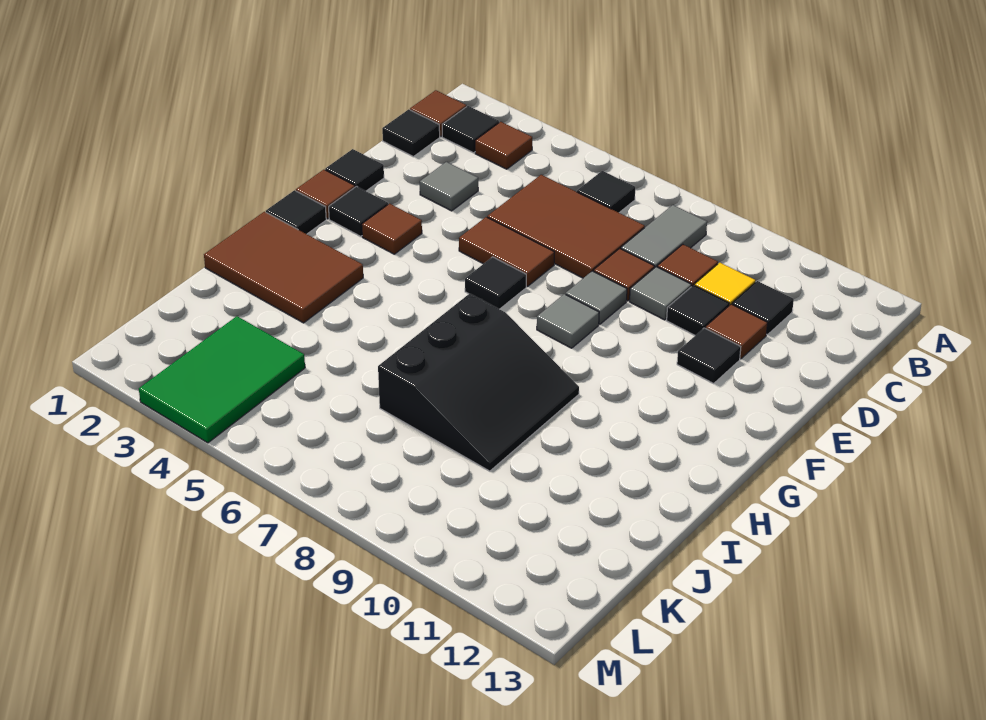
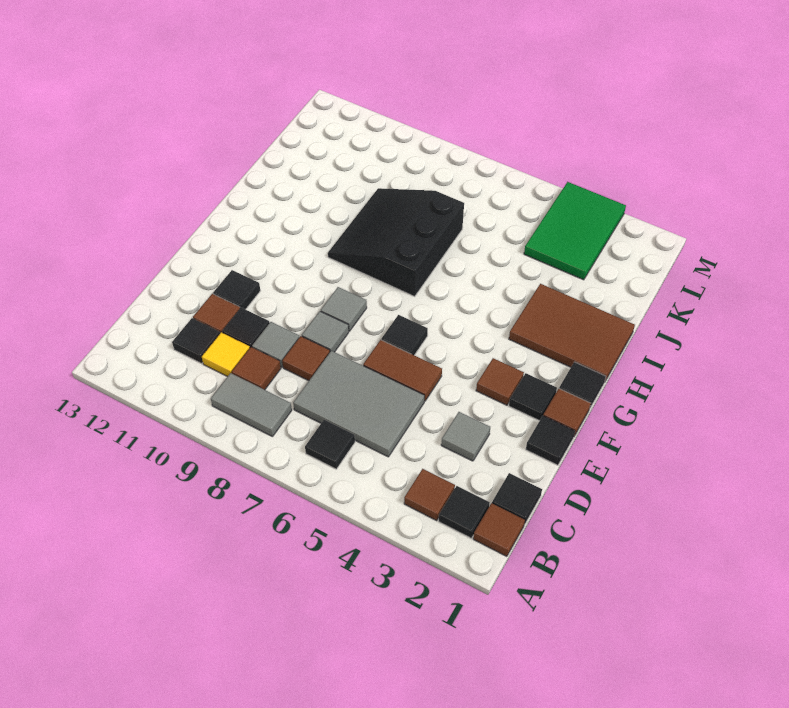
grey 1x2 tile [621,205,707,268] -> grey 1x2 tile turned to [211,373,292,436]
brown 2x3 tile [487,175,645,278] -> grey 2x3 tile [293,351,424,457]

